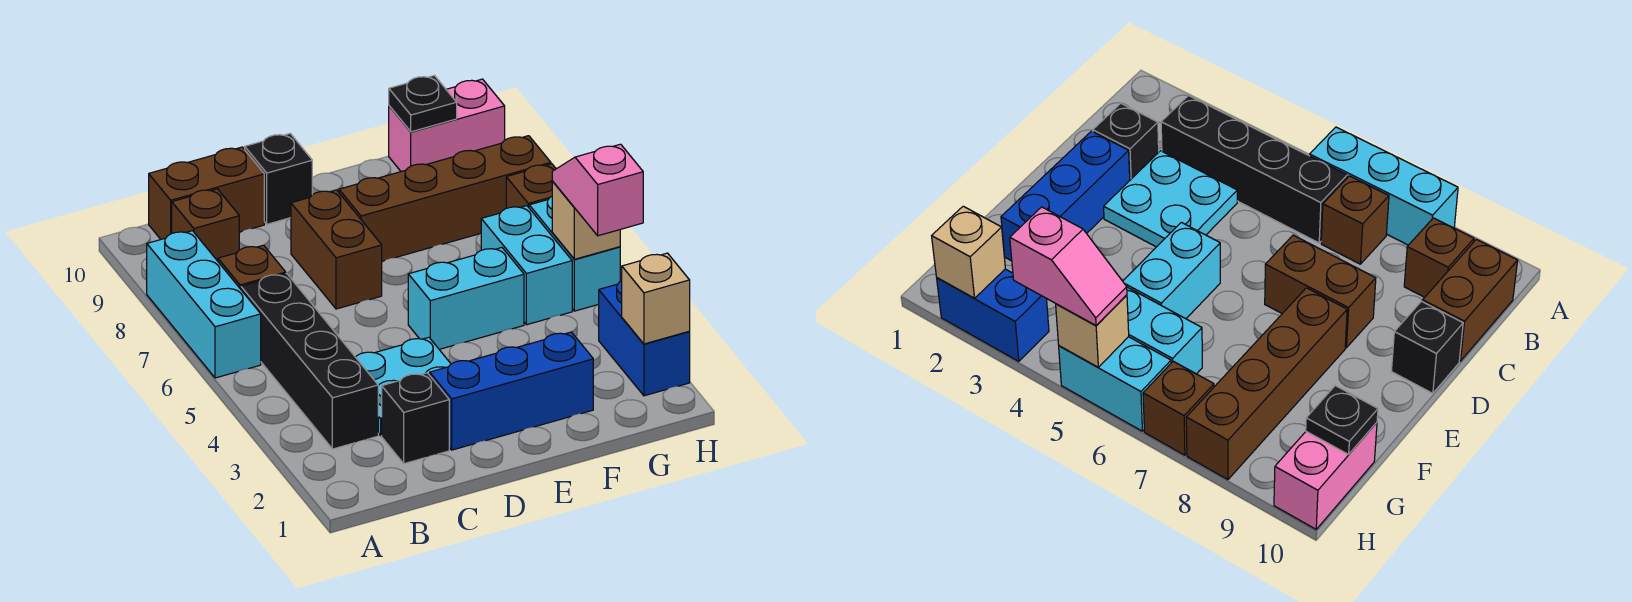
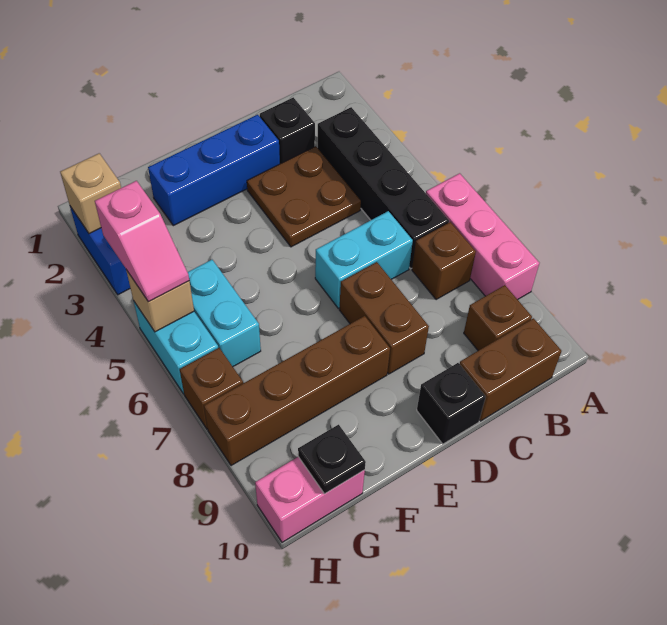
cyan 1x3 brick [147,231,261,378] -> pink 1x3 brick [426,173,539,300]
cyan 2x2 plate [356,337,451,435] -> brown 2x2 plate [247,146,361,247]
cyan 1x2 brick [408,248,524,349] -> cyan 1x2 brick moved to [315,211,413,308]

